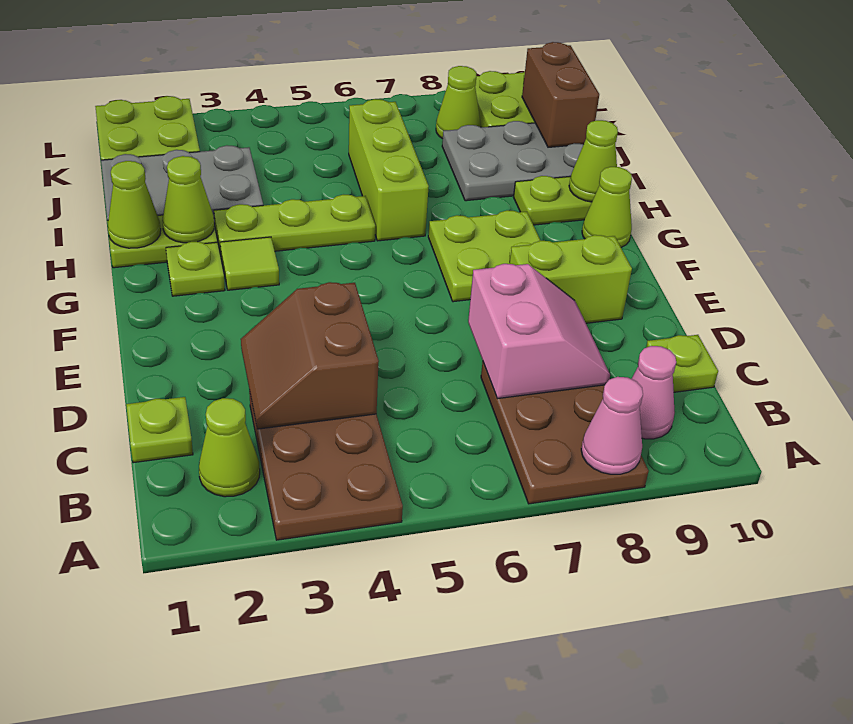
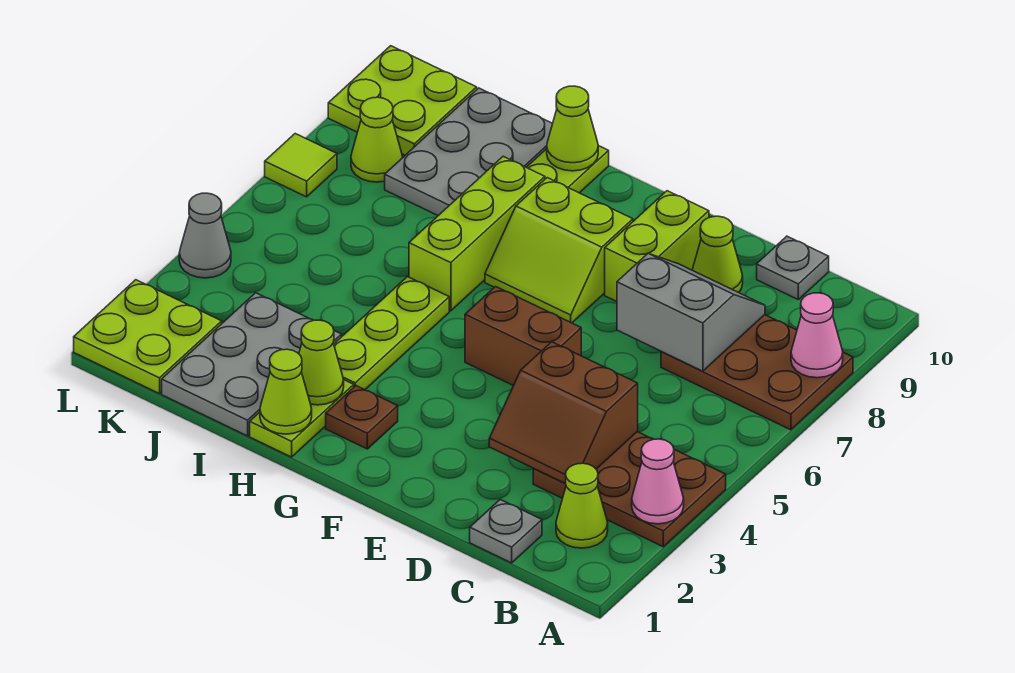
pink 1x1 cone [632,346,676,439] -> pink 1x1 cone moved to [632,439,684,524]
lime 1x1 plate [126,397,193,463] -> grey 1x1 plate [470,500,542,563]
pink 2x2 slope [468,264,610,399] -> grey 2x2 slope [617,253,765,371]
lime 1x1 plate [646,335,718,392] -> grey 1x1 plate [757,236,829,299]
lime 2x2 plate [428,210,541,302] -> lime 2x2 slope [485,178,633,323]
lime 1x1 plate [166,242,225,296] -> brown 1x1 plate [326,386,398,449]
lime 1x1 tile [220,237,279,290] -> lime 1x1 tile moved to [265,134,337,197]
lime 1x1 cone [582,167,632,247] -> lime 1x1 cone moved to [692,216,743,293]
lime 1x3 brick [349,99,429,241] -> lime 1x3 brick turned to [409,157,545,311]
brown 1x2 brick [522,42,599,147] -> brown 1x2 brick moved to [465,287,581,386]
none -> grey 1x1 cone [179,193,231,278]

